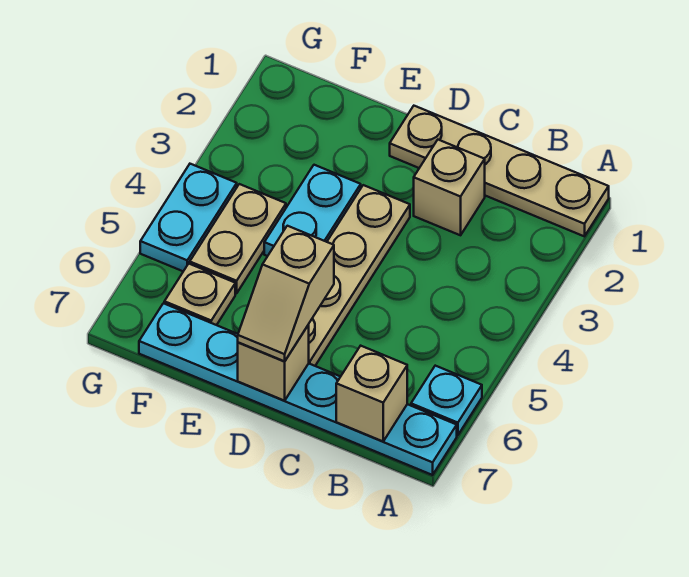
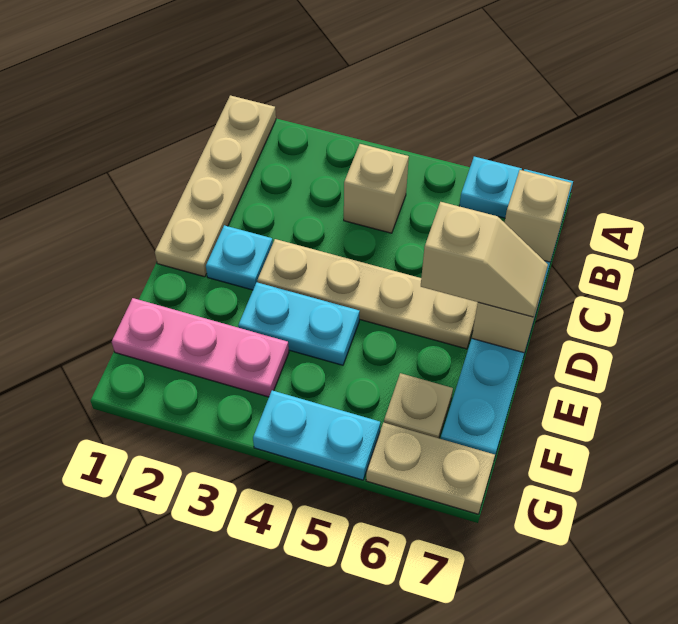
tan 1x1 brick [414,140,485,235] -> tan 1x1 brick moved to [344,144,409,233]
none -> cyan 1x1 plate [206,225,273,290]
none -> pink 1x3 plate [112,298,289,397]
tan 1x2 plate [190,184,286,293] -> tan 1x2 plate moved to [366,423,495,514]

